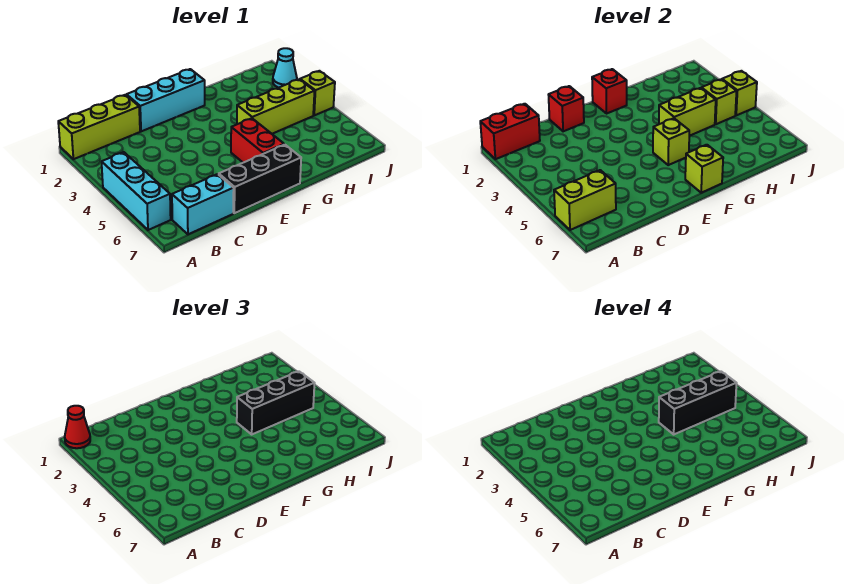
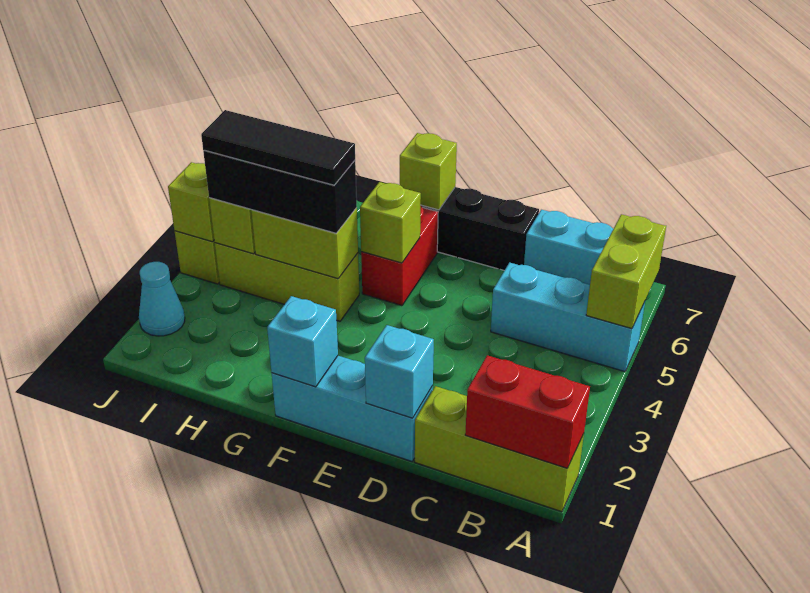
red 1x1 cone [65,406,90,448] -> none
cyan 1x3 brick [102,152,171,230] -> cyan 1x3 brick turned to [491,263,645,372]
lime 1x2 brick [554,170,616,230] -> lime 1x2 brick turned to [586,214,666,329]
red 1x1 brick [549,86,584,131] -> cyan 1x1 brick [365,325,434,418]
red 1x1 brick [592,69,627,114] -> cyan 1x1 brick [267,296,338,387]
black 1x3 brick [659,371,737,434] -> black 1x3 tile [201,110,355,185]

